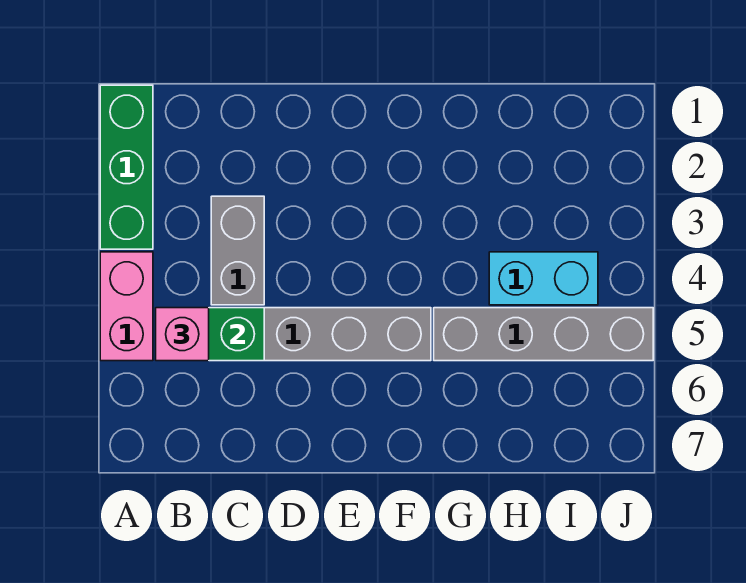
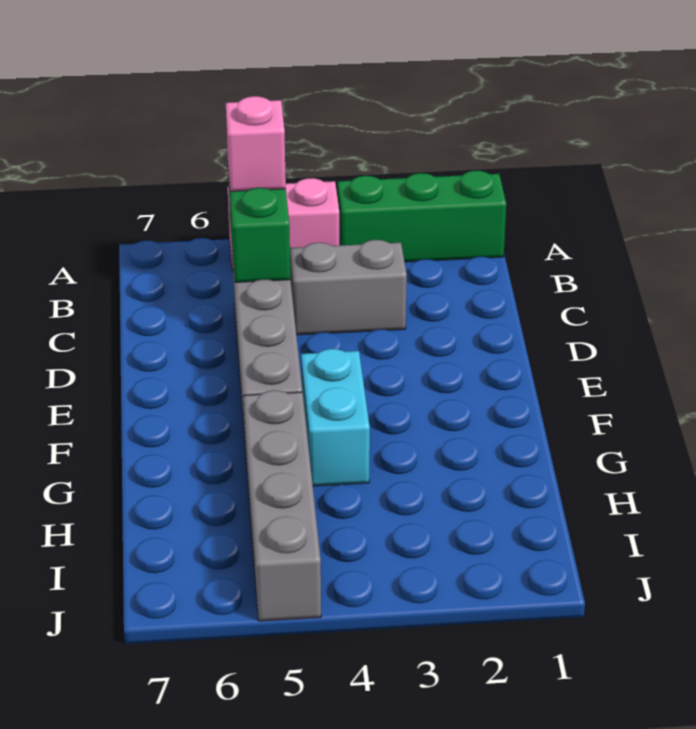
cyan 1x2 brick [489,252,598,305] -> cyan 1x2 brick moved to [301,349,370,486]

